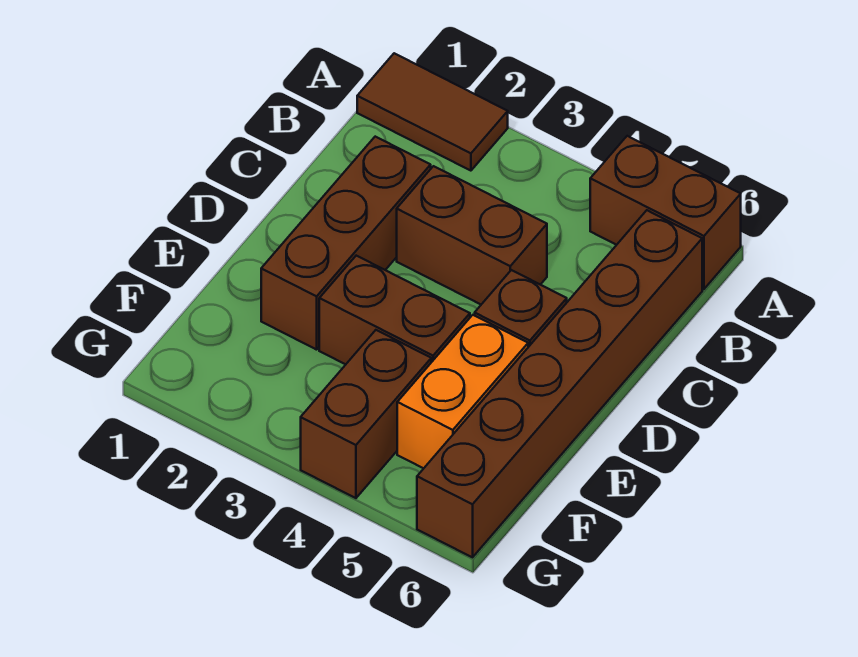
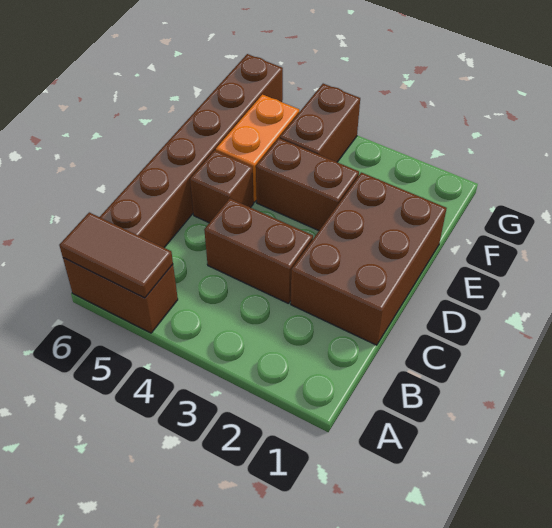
brown 1x2 tile [357,53,508,171] -> brown 1x2 tile moved to [59,212,173,298]
brown 1x3 brick [261,137,431,350] -> brown 2x3 brick [291,172,447,345]

